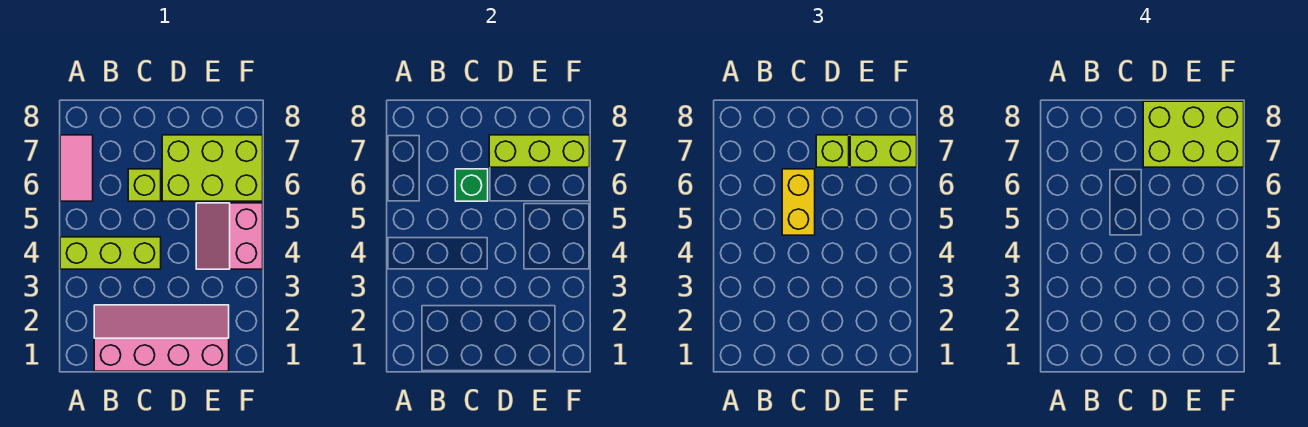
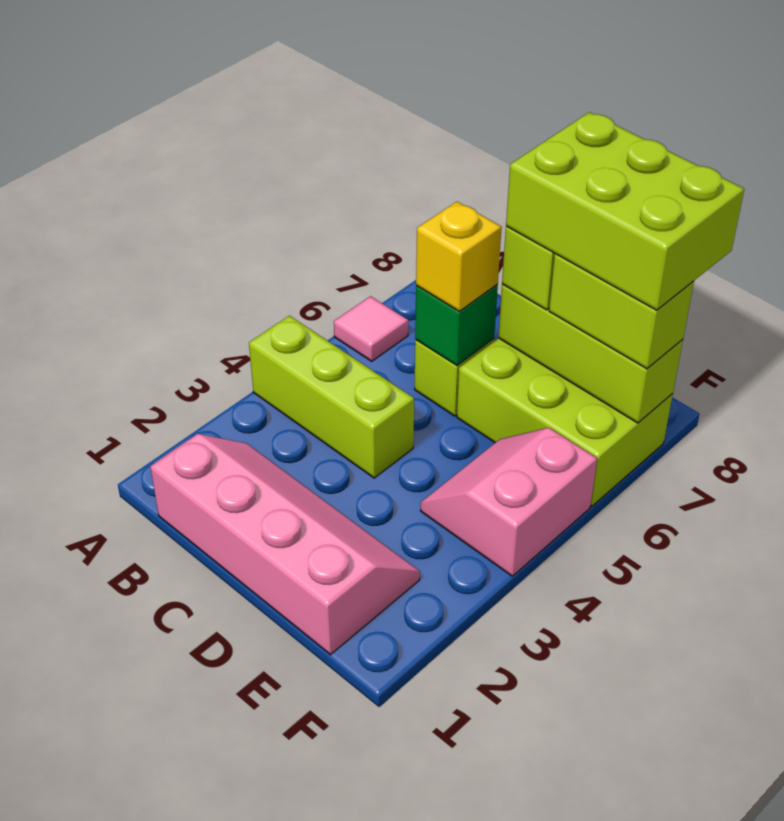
pink 1x2 tile [60,135,93,201] -> pink 1x1 tile [334,296,408,361]
yellow 1x2 brick [782,169,815,235] -> yellow 1x1 brick [416,202,502,311]

